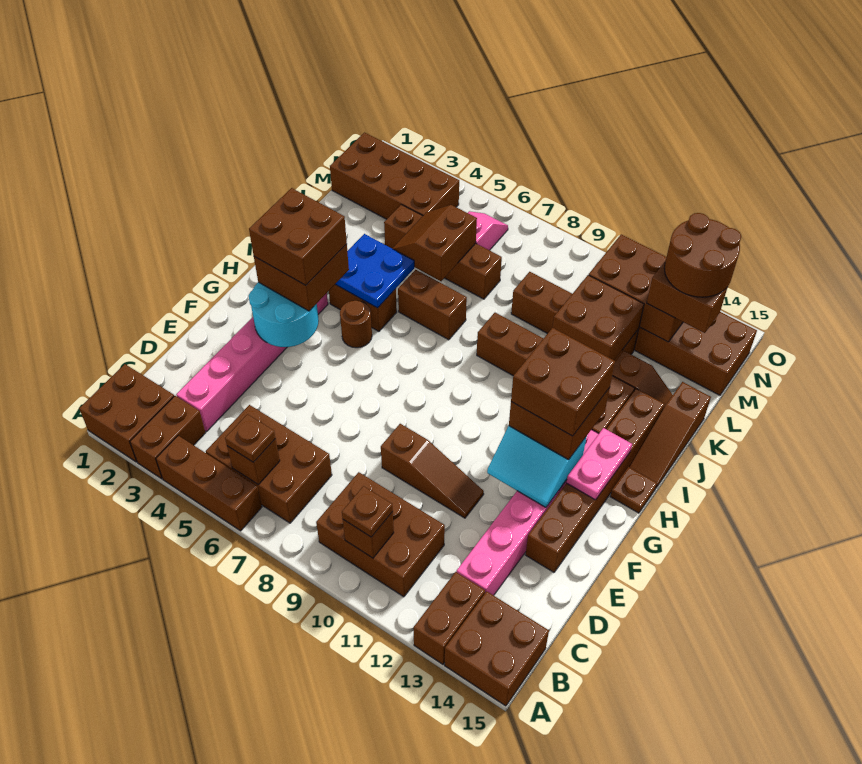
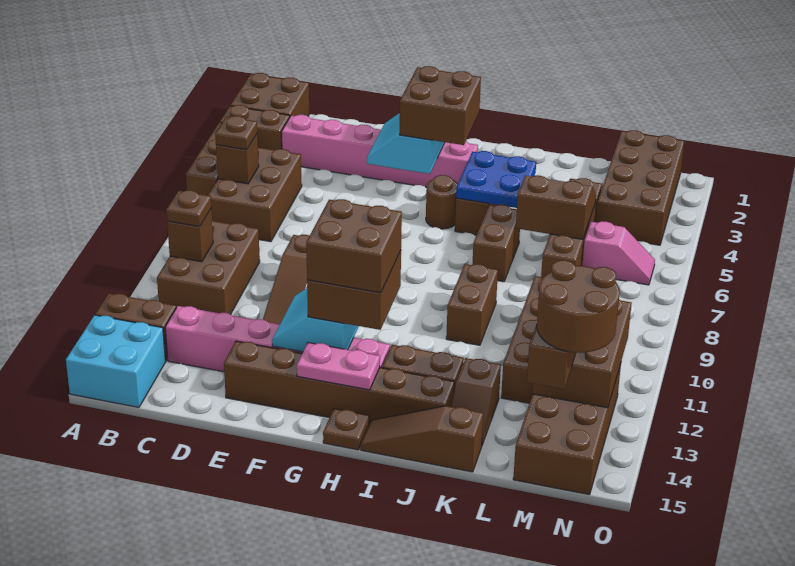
brown 2x2 brick [445,592,549,706] -> cyan 2x2 brick [66,315,166,408]
cyan 2x2 round brick [249,282,319,347] -> cyan 2x2 slope [367,113,445,174]
brown 2x2 brick [249,188,347,285] -> none
brown 2x2 brick [553,275,644,360] -> none

